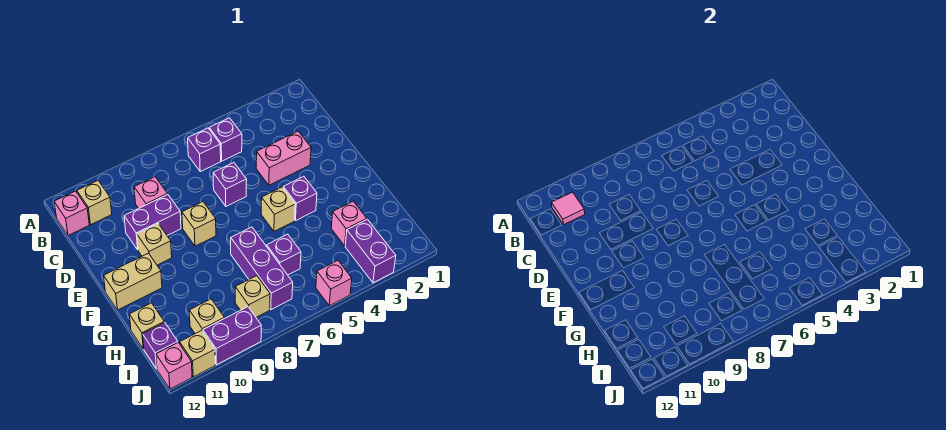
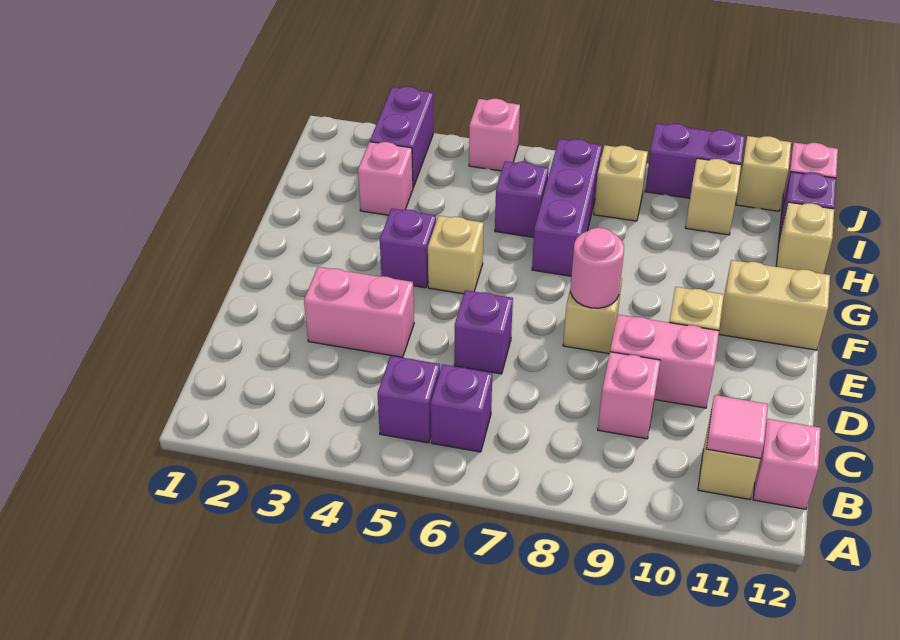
purple 1x2 brick [124,194,181,250] -> pink 1x2 brick [610,315,719,408]
none -> pink 1x1 round brick [571,227,624,308]

